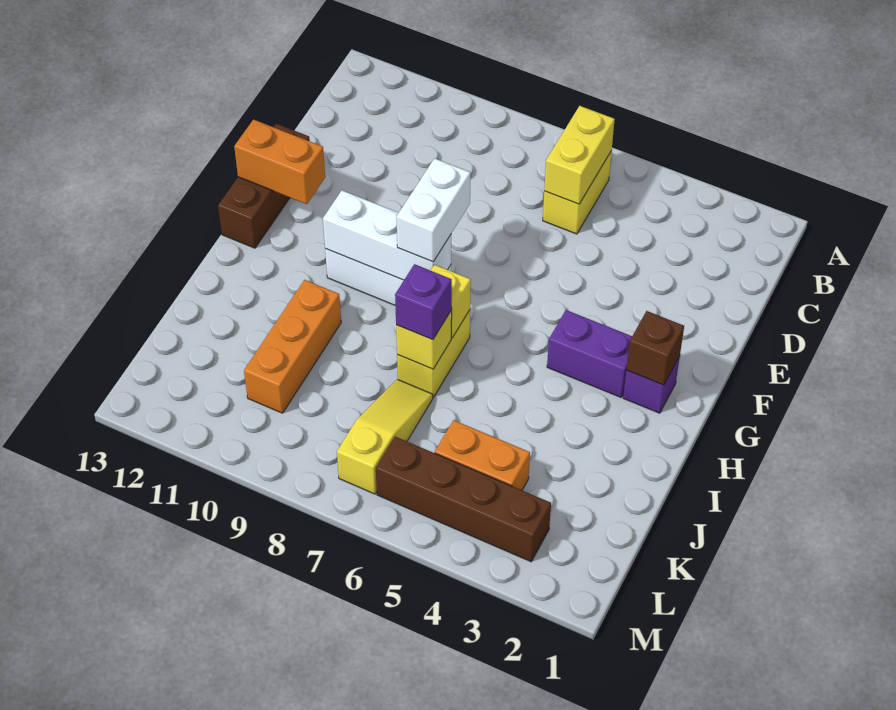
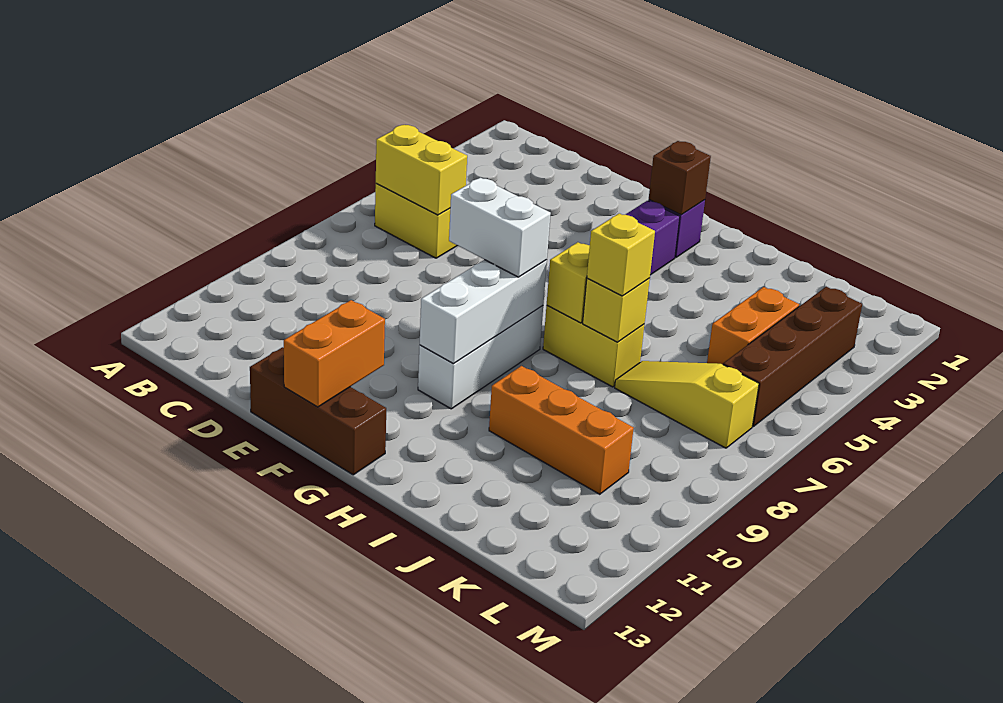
purple 1x1 brick [395,264,452,340] -> yellow 1x1 brick [587,213,655,296]

